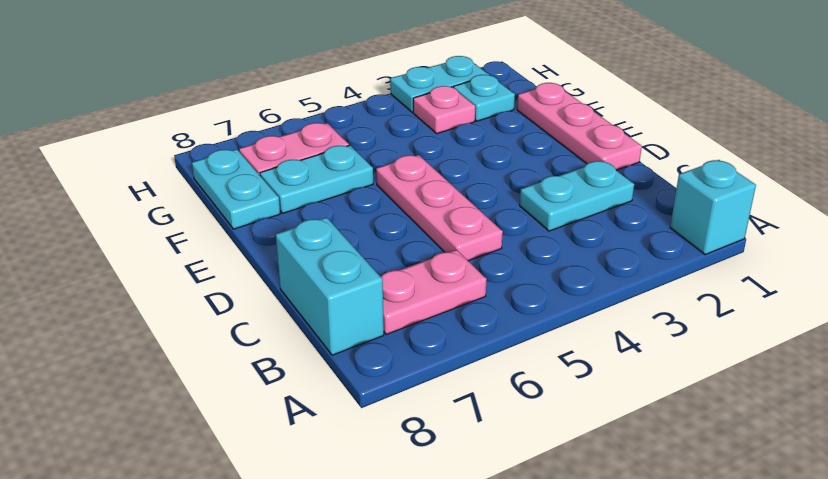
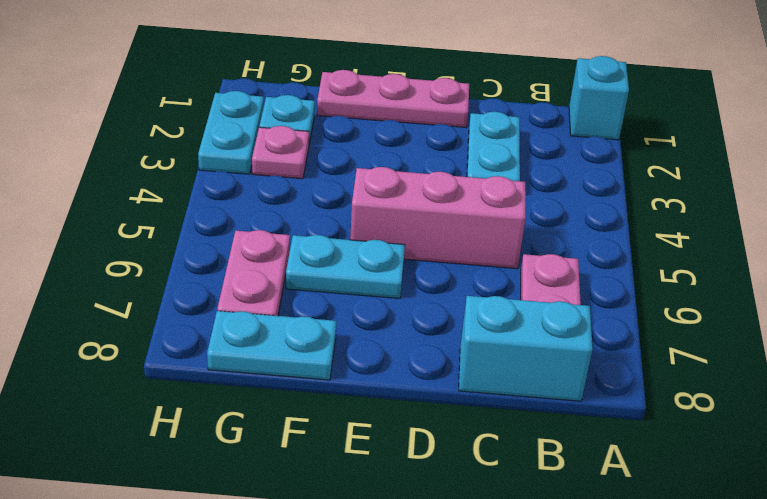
pink 1x3 plate [376,155,503,261] -> pink 1x3 brick [350,167,526,269]
cyan 1x2 plate [260,145,373,213] -> cyan 1x2 plate turned to [286,235,405,299]

